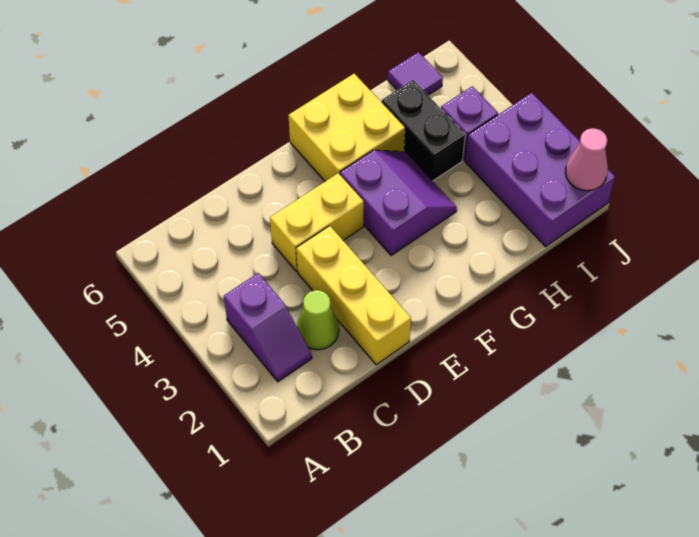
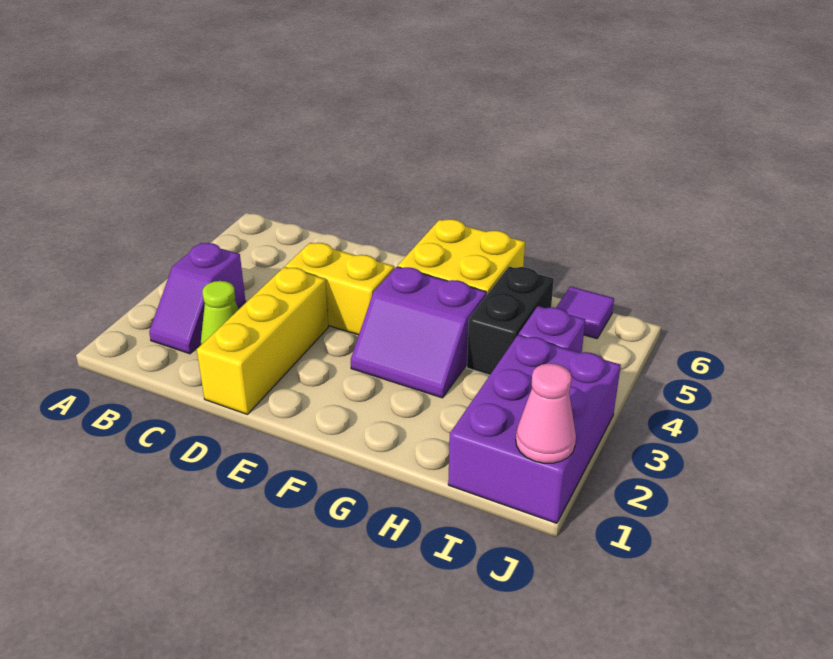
purple 2x2 slope [340,150,457,255] -> purple 2x2 slope turned to [351,267,487,398]

